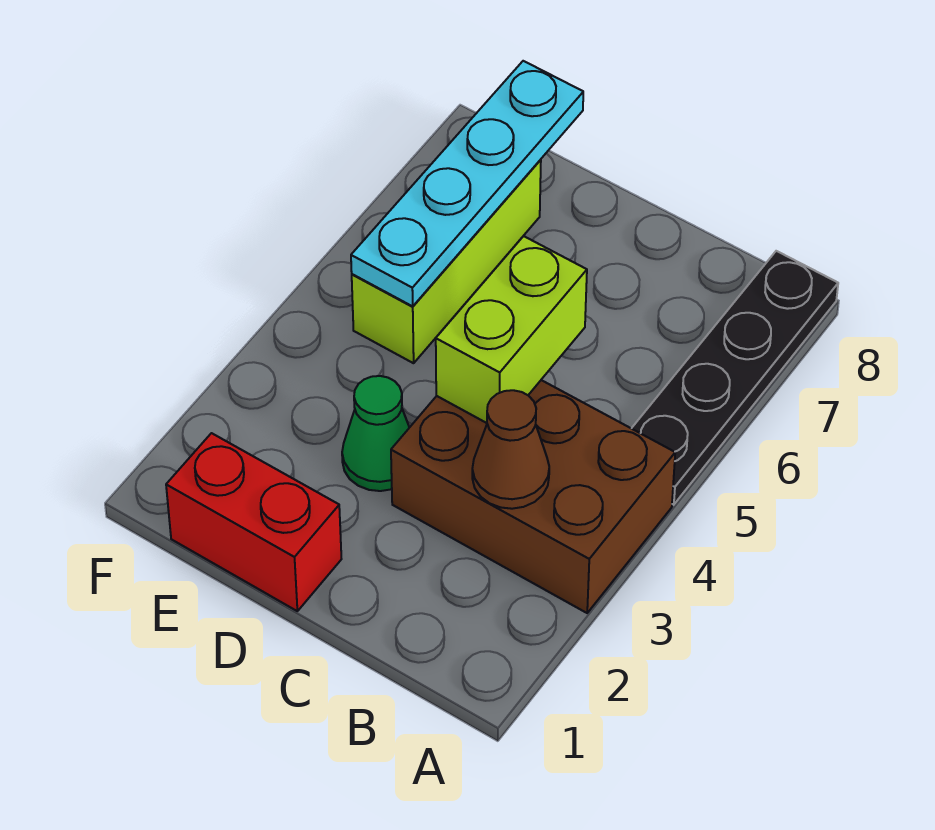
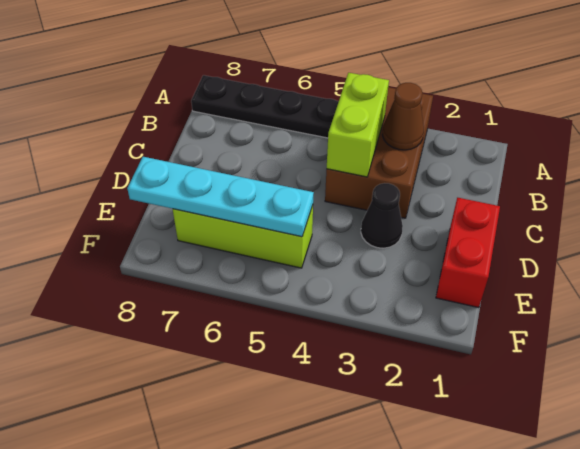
lime 1x2 brick [436,236,587,423] -> lime 1x2 brick turned to [327,73,389,177]
green 1x1 cone [342,376,409,491] -> black 1x1 cone [361,183,403,248]

